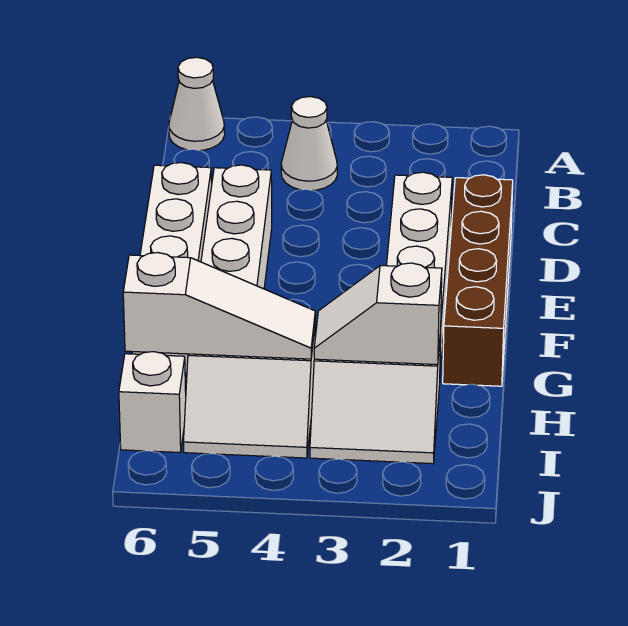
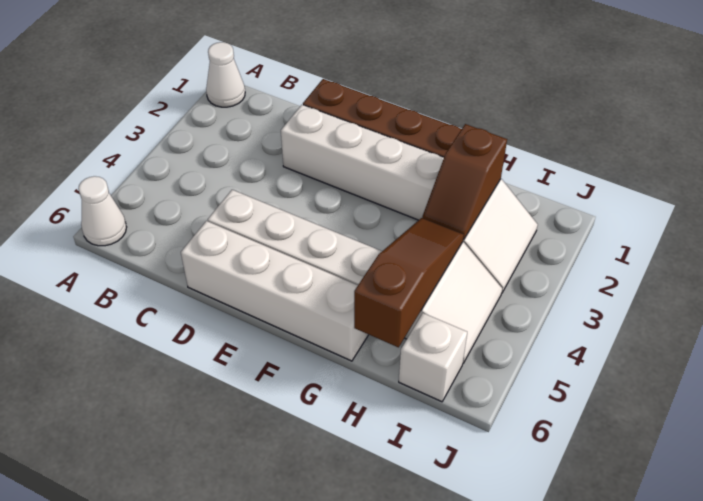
white 1x1 cone [281,97,337,190] -> white 1x1 cone moved to [206,42,245,107]
white 1x2 slope [314,263,442,365] -> brown 1x2 slope [422,124,507,240]
white 1x3 slope [123,253,315,359] -> brown 1x3 slope [354,218,464,347]

